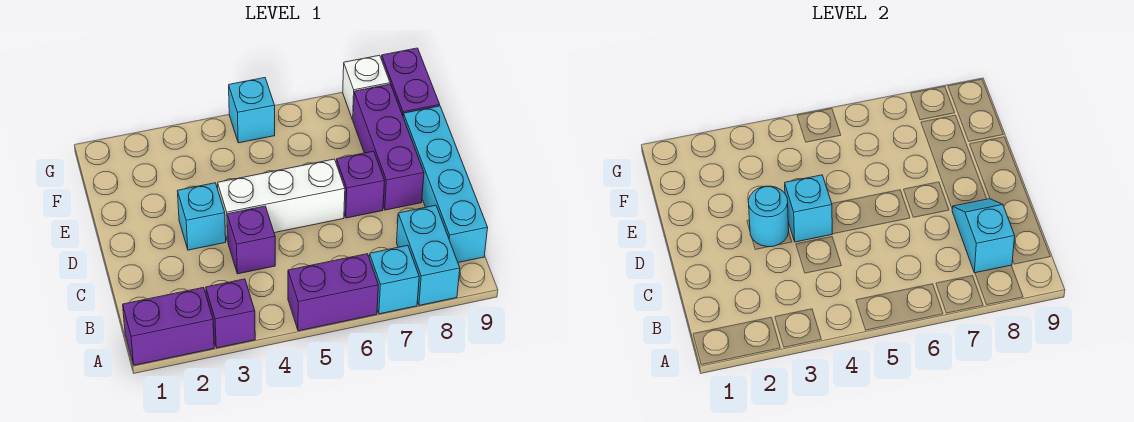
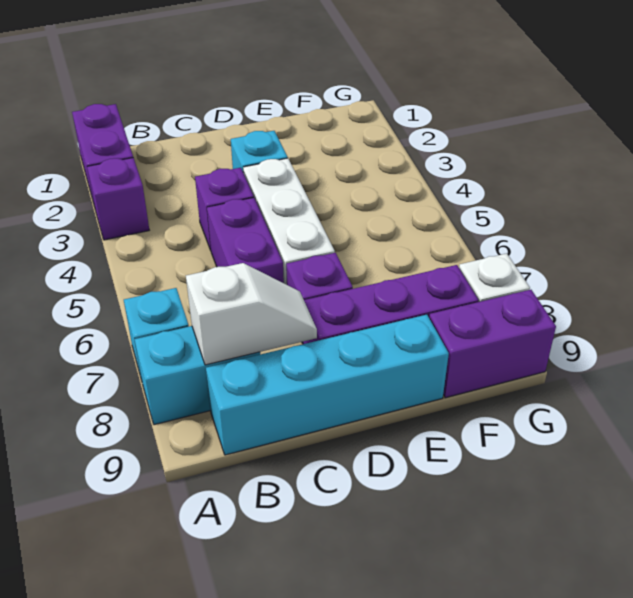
purple 1x2 brick [288,254,378,331] -> purple 1x2 brick moved to [207,198,284,283]
cyan 1x2 slope [952,199,1015,273] -> white 1x2 slope [186,263,317,365]
cyan 1x1 round brick [748,186,789,247] -> none
cyan 1x1 brick [785,175,832,242] -> none
cyan 1x1 brick [229,78,275,143] -> none

